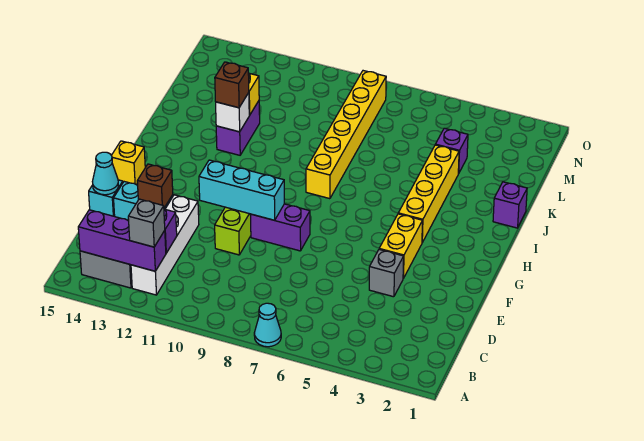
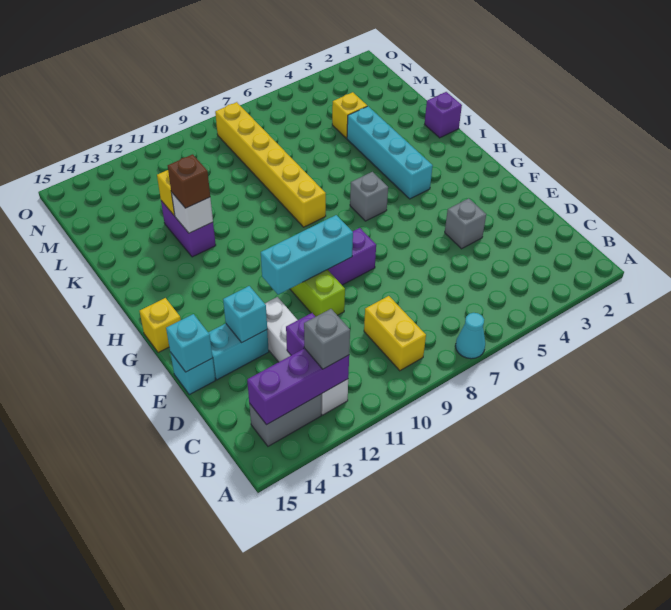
brown 1x1 brick [137,164,173,208] -> cyan 1x1 brick [223,286,267,342]
cyan 1x1 cone [92,152,118,195] -> cyan 1x1 brick [166,314,212,372]
yellow 1x2 brick [379,214,422,278] -> yellow 1x2 brick moved to [364,296,426,371]
yellow 1x4 brick [398,145,459,242] -> cyan 1x4 brick [347,106,433,199]
none -> grey 1x1 brick [350,172,388,221]
purple 1x1 brick [435,128,468,174] -> yellow 1x1 brick [332,92,367,138]

